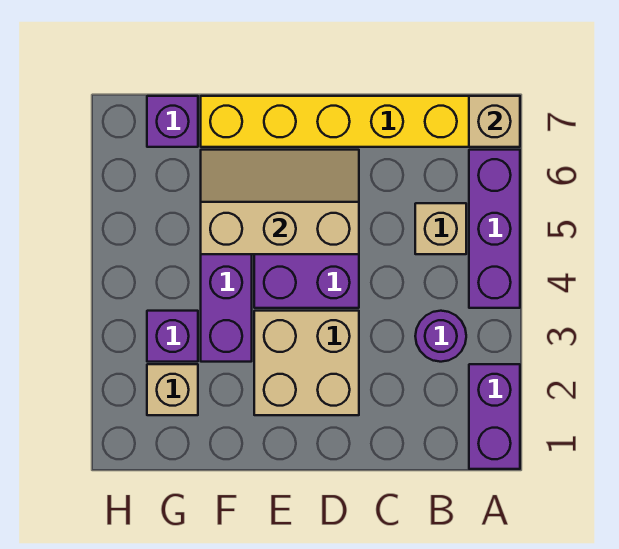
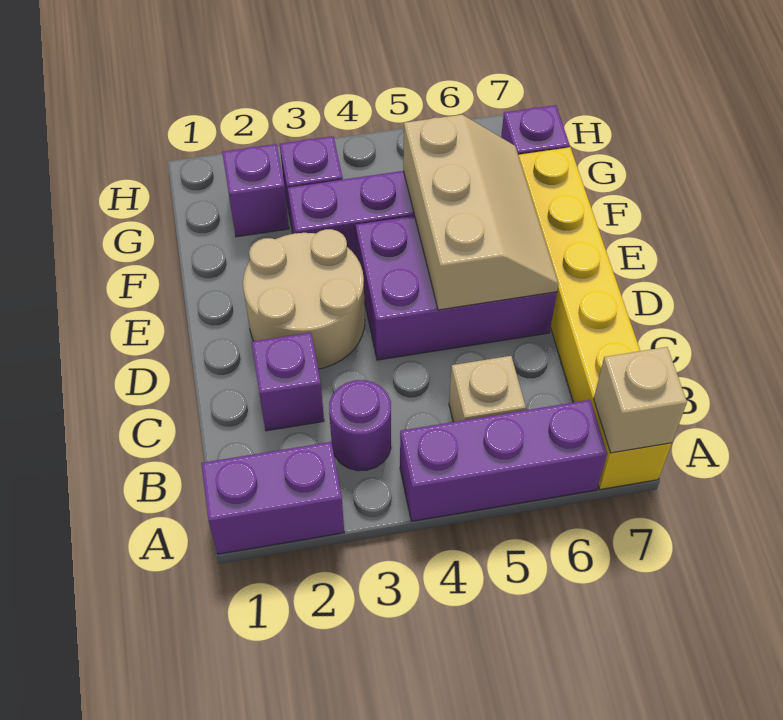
none -> purple 1x1 brick [252,333,324,431]
tan 2x2 brick [254,311,359,415] -> tan 2x2 round brick [243,229,365,369]
tan 1x1 brick [147,364,198,415] -> purple 1x1 brick [222,144,289,237]

